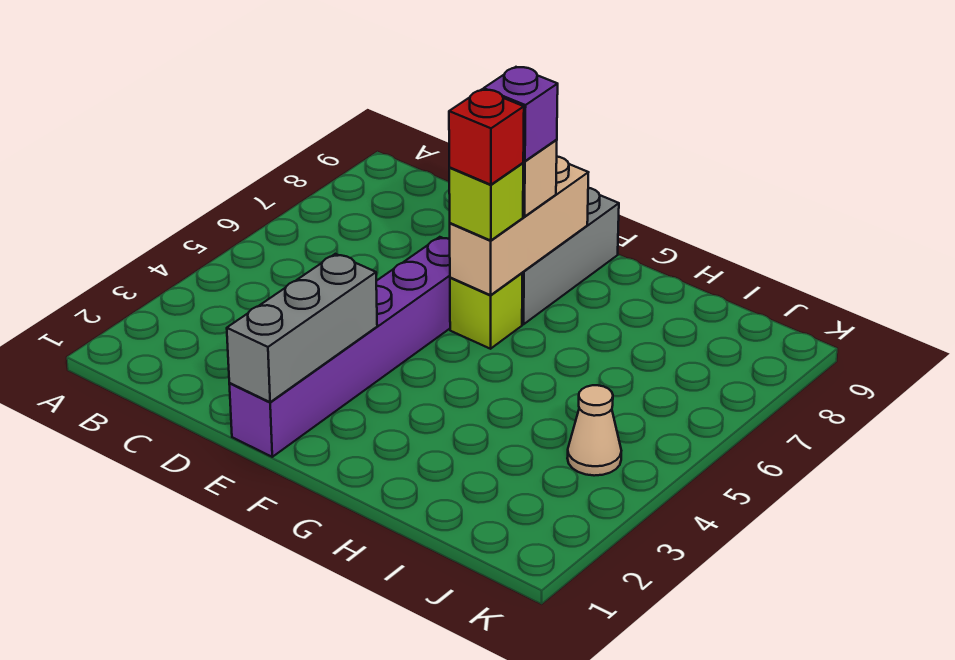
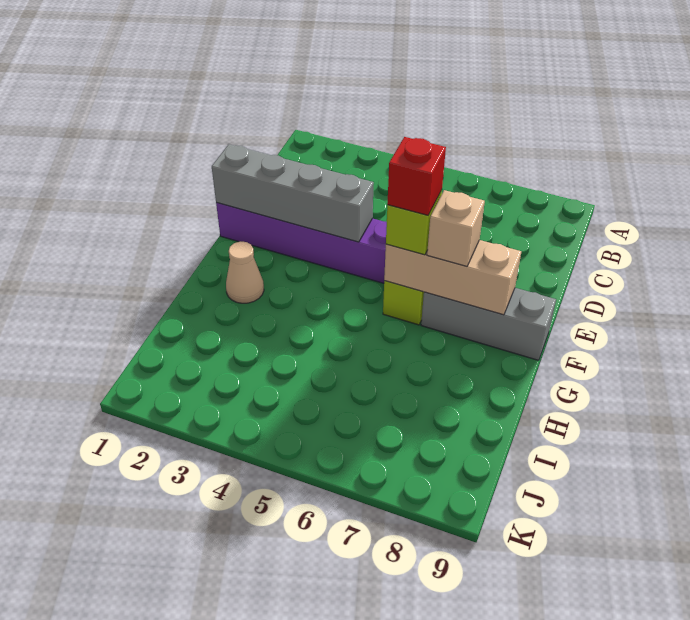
grey 1x3 brick [227,254,377,402] -> grey 1x4 brick [212,144,374,242]
purple 1x1 brick [484,67,558,161] -> none
tan 1x1 cone [567,385,621,476] -> tan 1x1 cone moved to [226,242,264,303]

